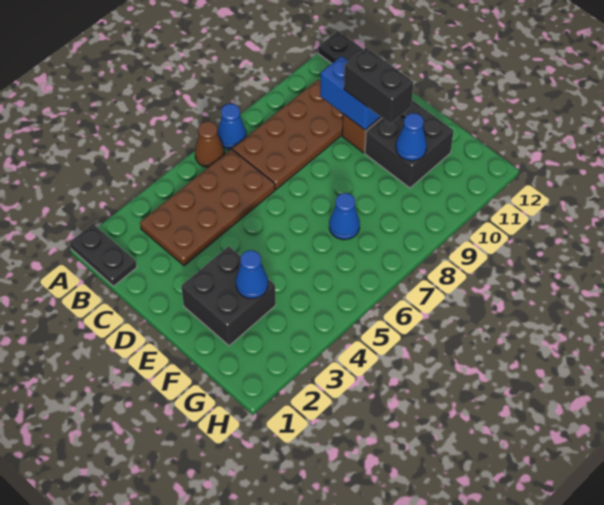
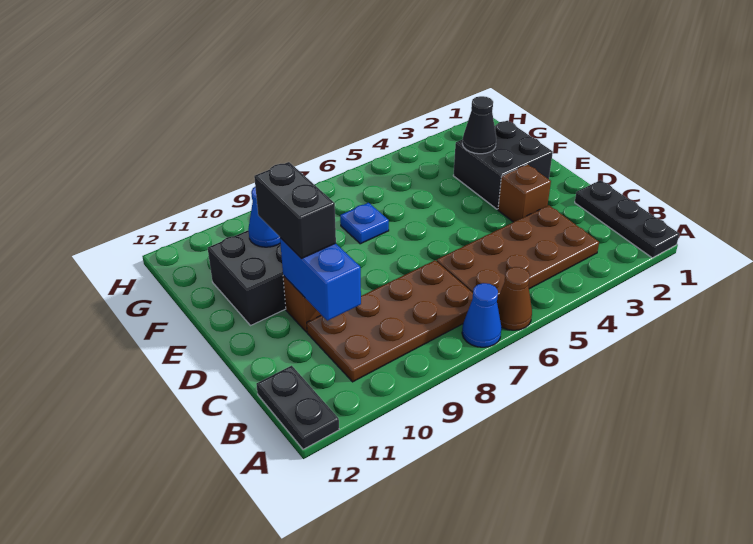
black 1x2 plate [70,224,137,286] -> black 1x3 plate [575,180,679,258]
none -> brown 1x1 brick [498,164,551,222]
blue 1x1 cone [236,250,268,298] -> black 1x1 cone [462,96,496,154]
blue 1x1 cone [329,193,360,240] -> blue 1x1 plate [340,203,389,244]

